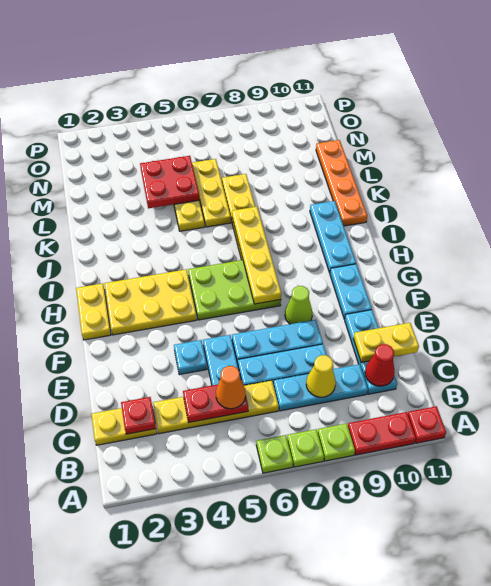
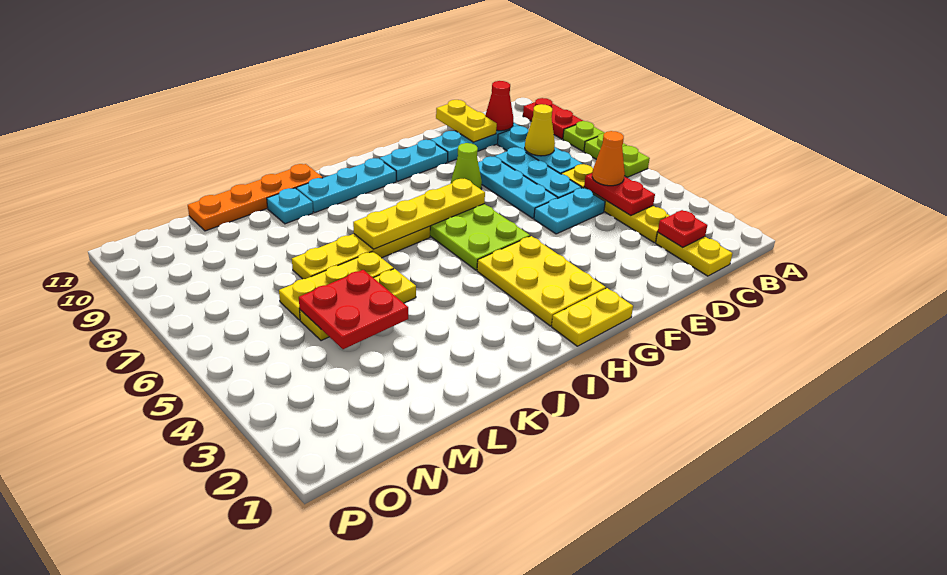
red 1x1 plate [408,406,446,443] -> none
cyan 1x1 plate [174,340,207,375] -> cyan 1x1 plate moved to [267,188,313,224]

